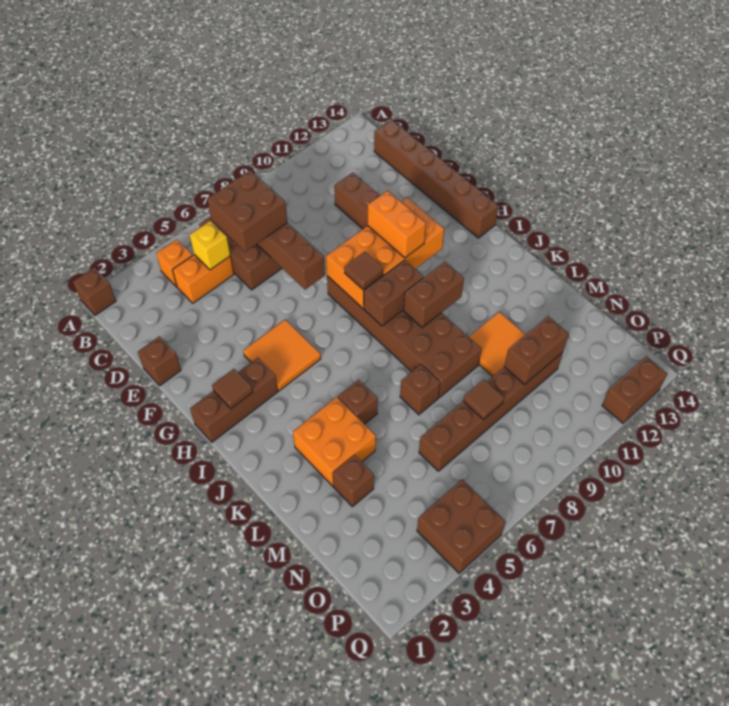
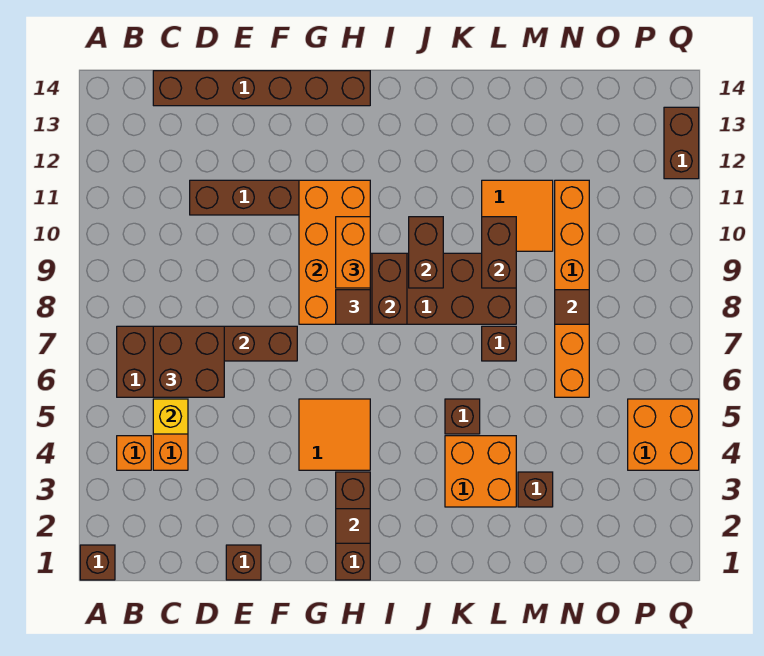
orange 1x2 brick [368,191,426,258] -> orange 1x2 brick turned to [336,217,370,288]
brown 1x6 brick [419,352,563,471] -> orange 1x6 brick [555,180,589,397]
brown 1x2 brick [504,316,569,385] -> brown 1x2 brick moved to [482,217,516,288]
brown 2x2 brick [417,480,506,573] -> orange 2x2 brick [628,399,699,470]

